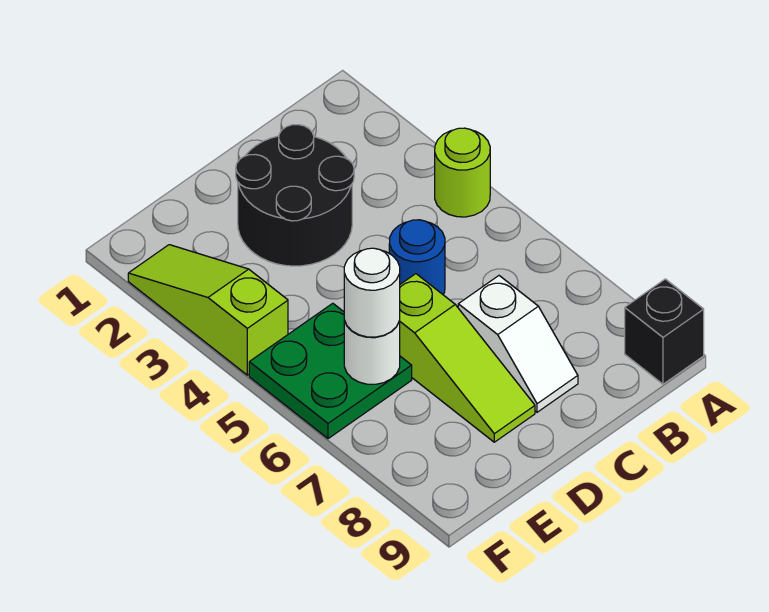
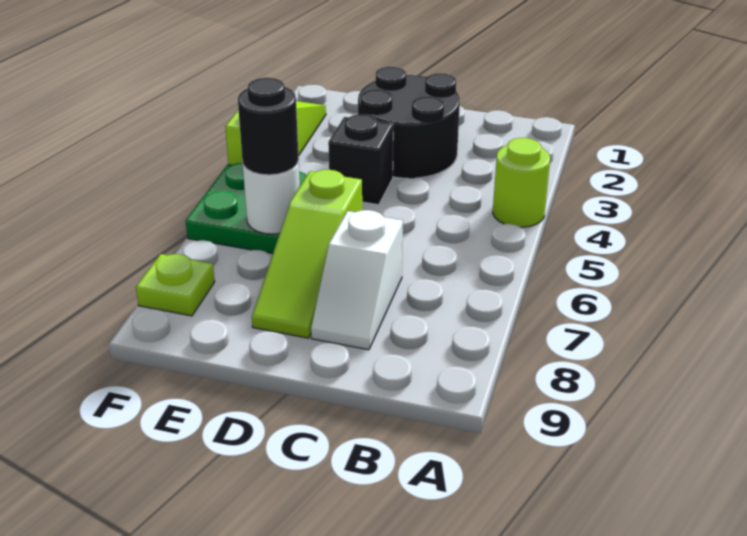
black 1x1 brick [625,279,704,384] -> black 1x1 brick moved to [328,115,393,205]
blue 1x1 round brick [389,220,445,294] -> none
white 1x1 round brick [344,248,400,337] -> black 1x1 round brick [238,78,299,175]
none -> lime 1x1 plate [136,254,215,316]

